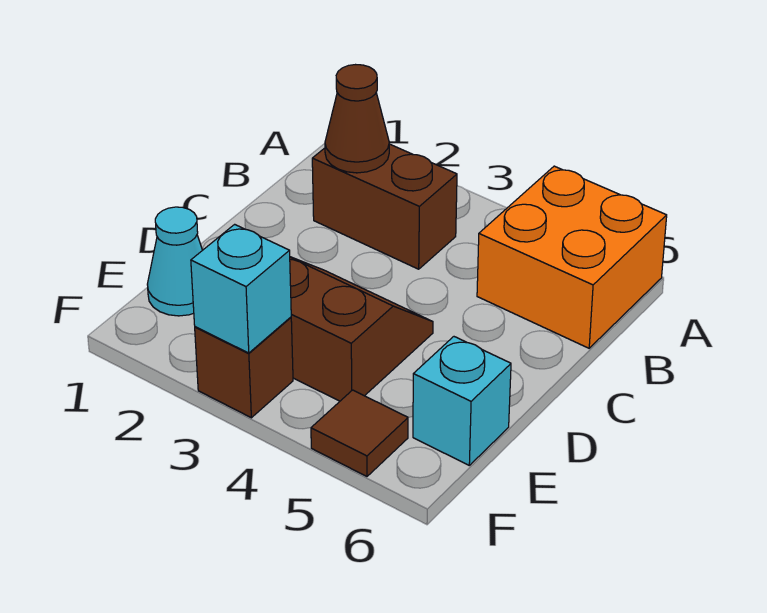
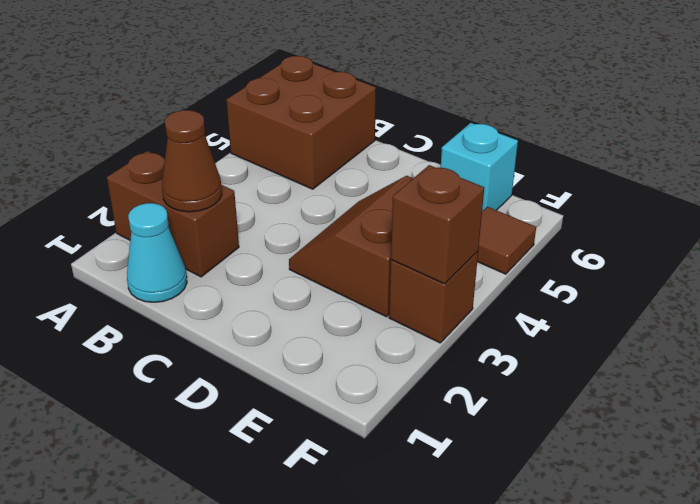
orange 2x2 brick [477,166,667,348] -> brown 2x2 brick [226,56,376,189]
brown 1x2 brick [312,144,457,269] -> brown 1x2 brick turned to [107,151,239,277]
cyan 1x1 cone [147,207,202,316] -> cyan 1x1 cone moved to [127,203,187,302]
cyan 1x1 brick [191,224,291,353] -> brown 1x1 brick [391,165,484,284]

